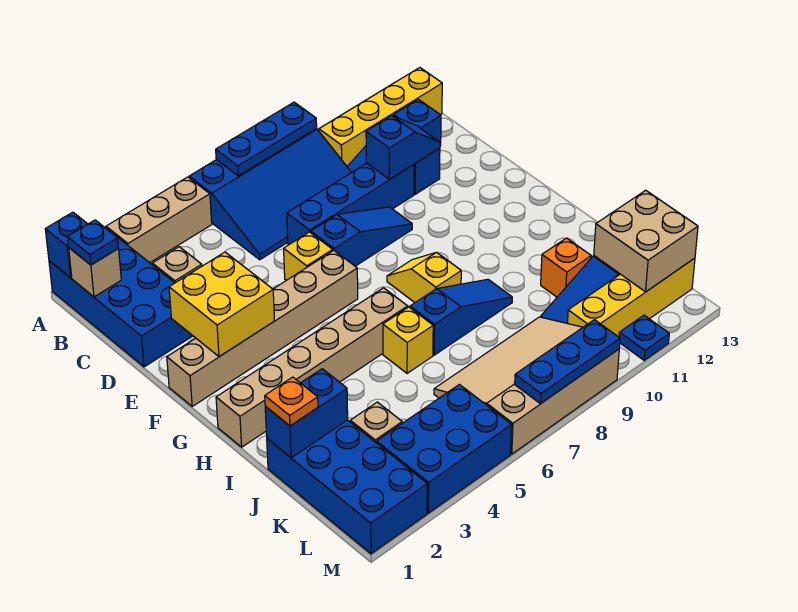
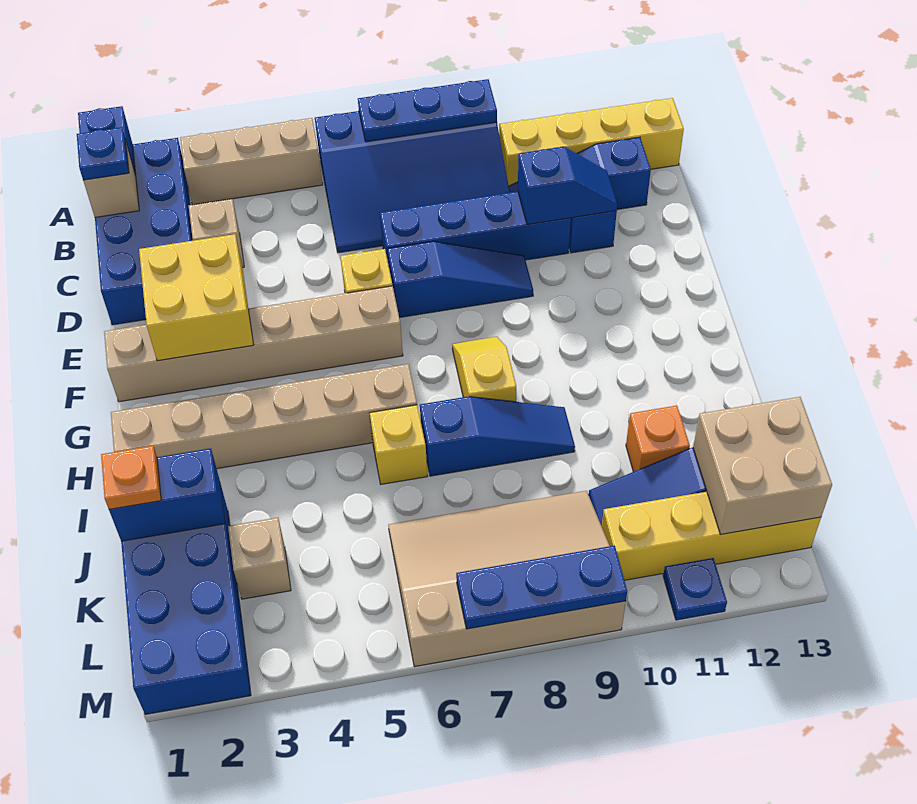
blue 2x3 brick [377,384,512,513] -> none

